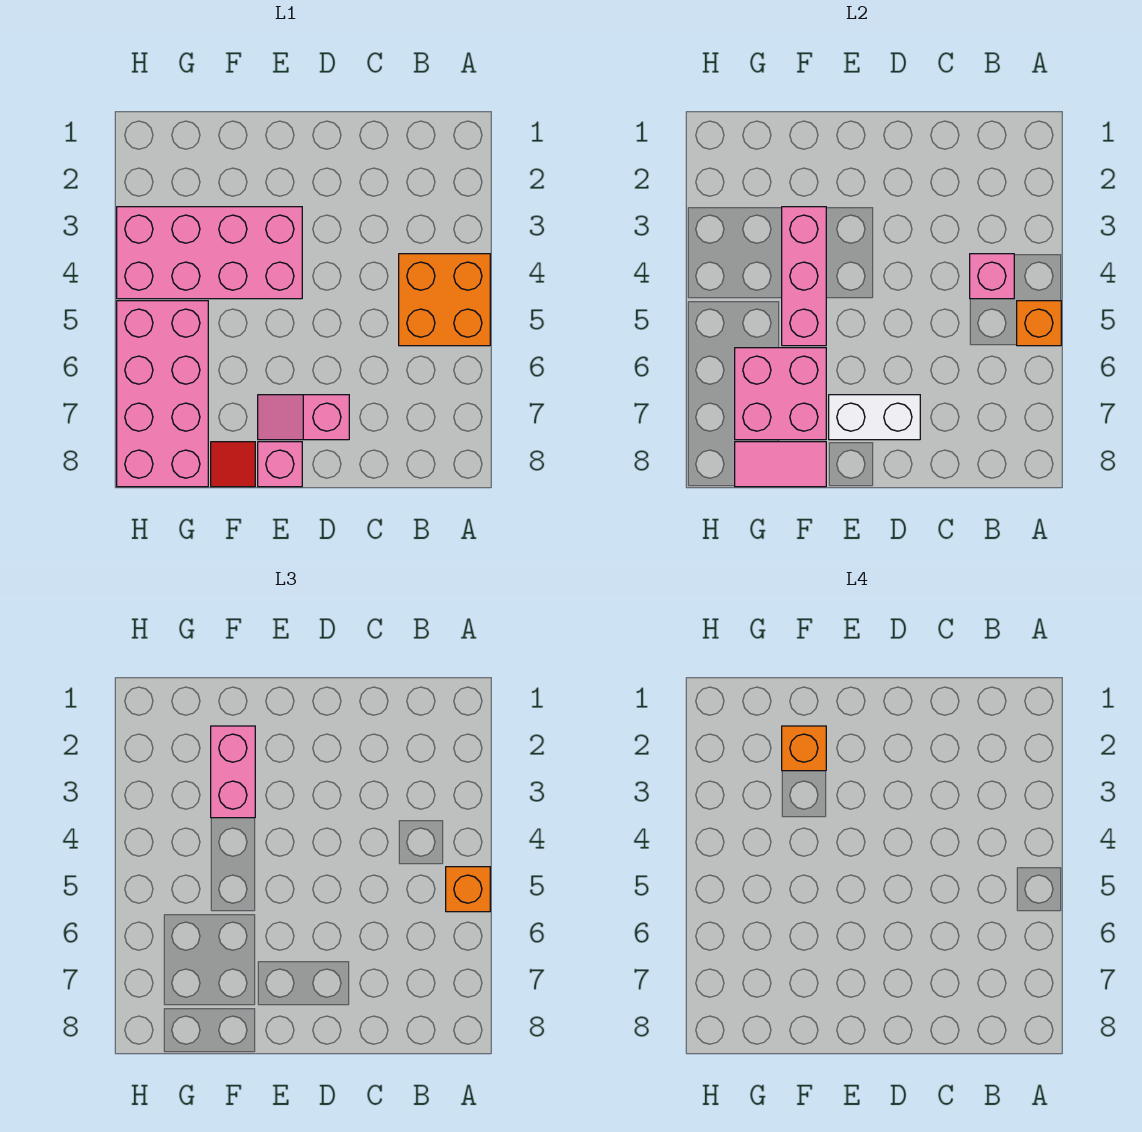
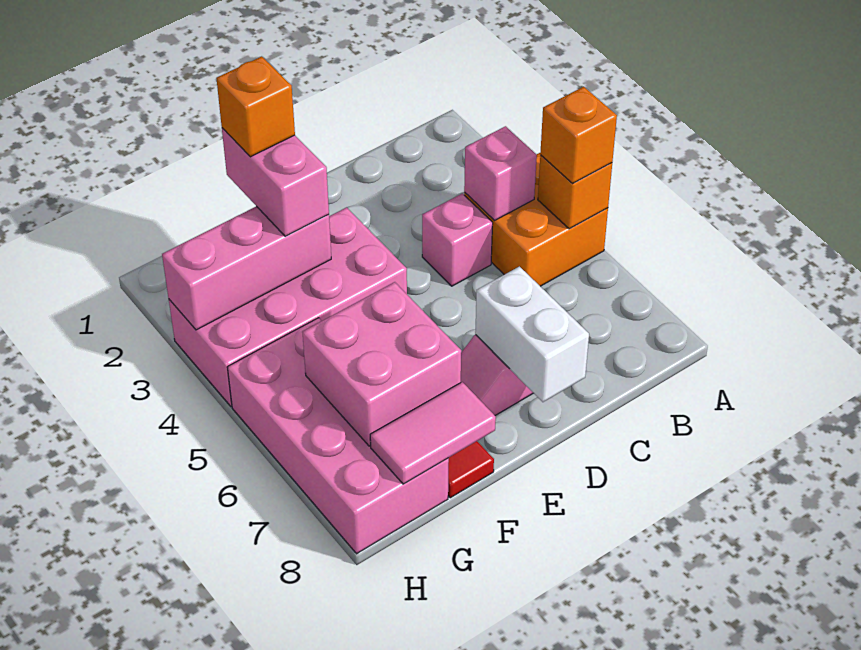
white 1x2 brick [829,395,920,440] -> white 1x2 brick turned to [475,266,589,402]
pink 1x1 brick [258,442,302,487] -> pink 1x1 brick moved to [422,193,493,286]
pink 1x3 brick [782,207,826,346] -> pink 1x3 brick turned to [162,206,331,330]

